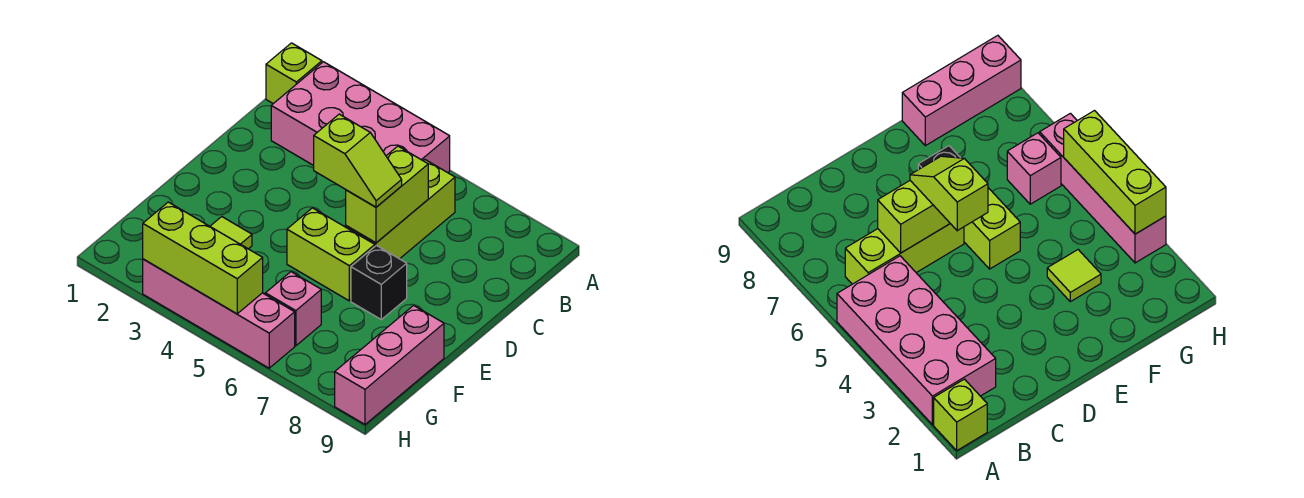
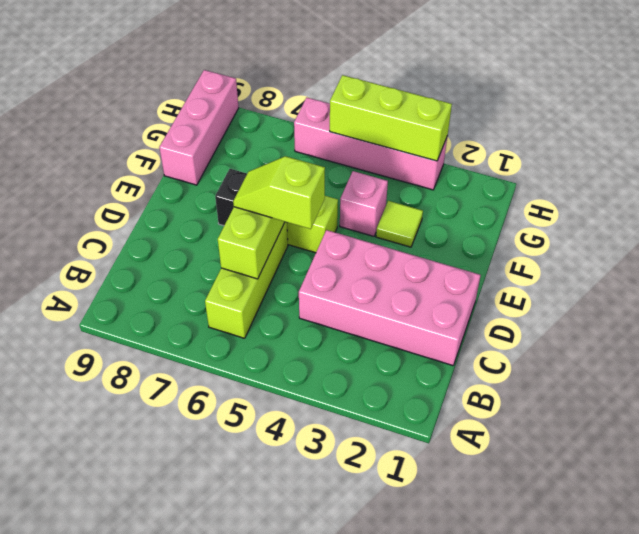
lime 1x1 brick [266,43,322,104] -> none
pink 2x4 brick [271,62,450,173] -> pink 2x4 brick moved to [299,230,481,366]
pink 1x1 brick [265,272,321,346] -> pink 1x1 brick moved to [340,171,388,236]

